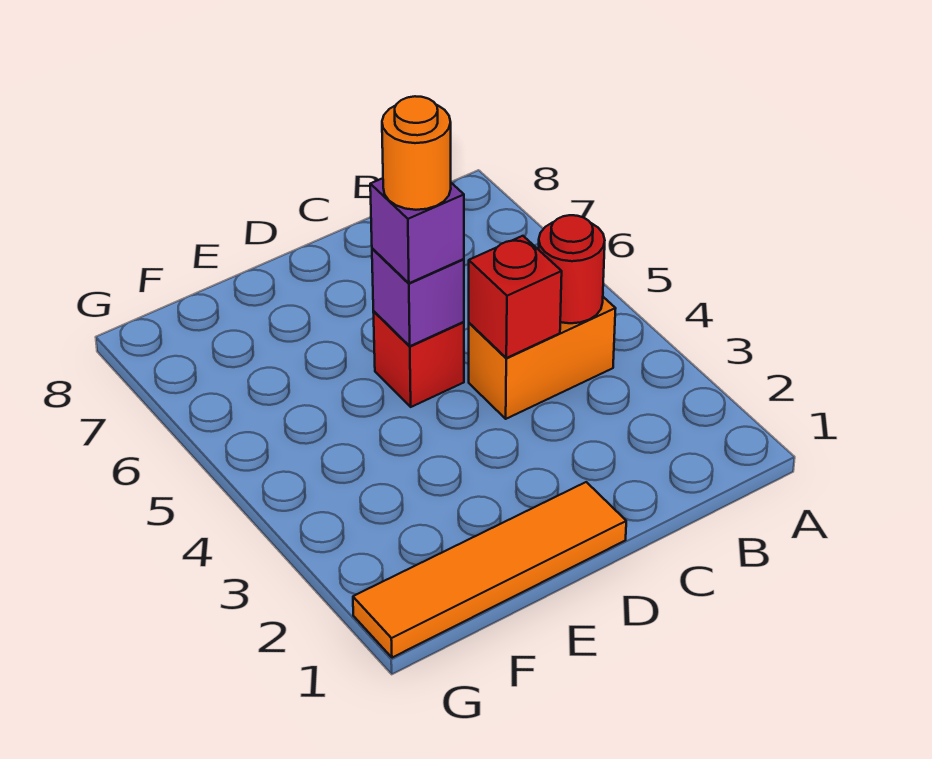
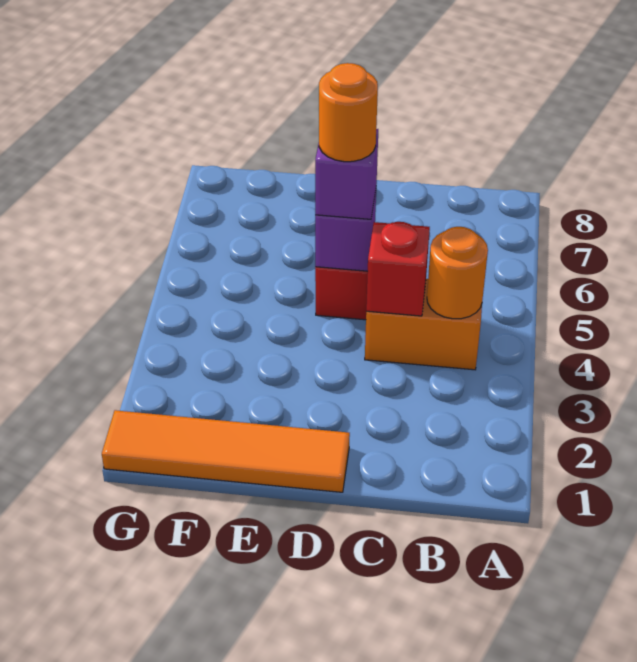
red 1x1 round brick [539,215,605,323] -> orange 1x1 round brick [427,227,488,319]

